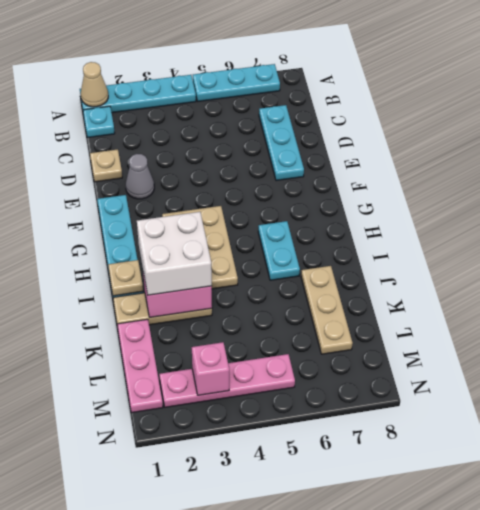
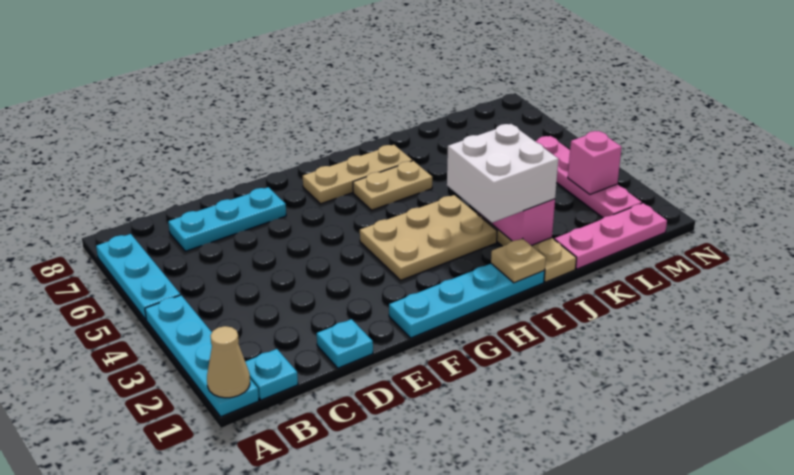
tan 1x1 plate [90,149,122,182] -> cyan 1x1 plate [317,319,373,368]
grey 1x1 cone [126,154,154,199] -> none
cyan 1x2 plate [258,221,300,280] -> tan 1x2 plate [353,161,432,210]
tan 1x3 plate [301,266,353,354] -> tan 1x3 plate moved to [303,145,412,204]

